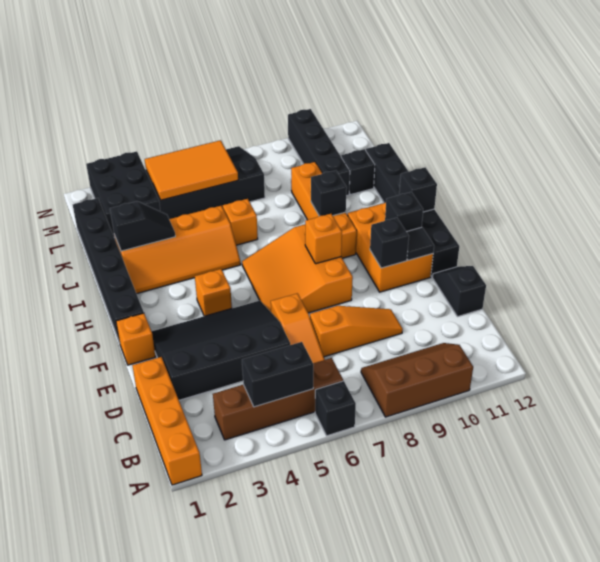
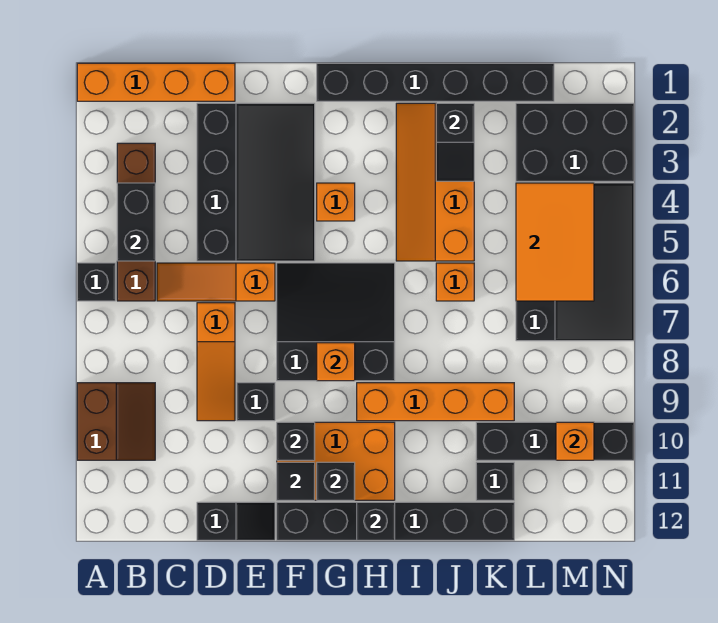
brown 2x3 slope [361,343,473,417] -> brown 2x2 slope [77,383,155,460]
orange 1x1 brick [116,313,156,365] -> orange 1x1 brick moved to [556,422,594,460]
orange 3x3 slope [242,225,353,313] -> black 3x3 slope [277,263,395,381]
black 1x1 brick [311,171,347,216] -> black 1x1 brick moved to [237,383,275,421]

